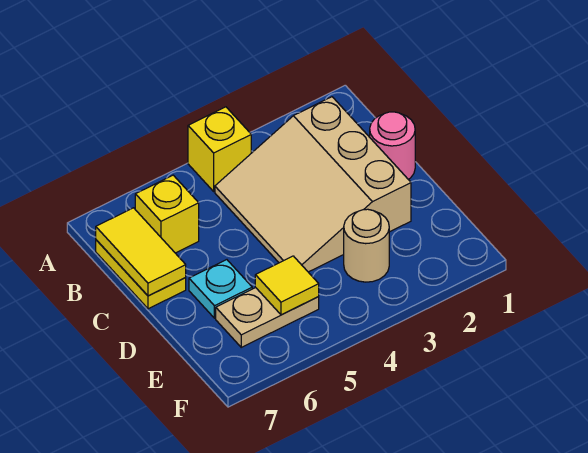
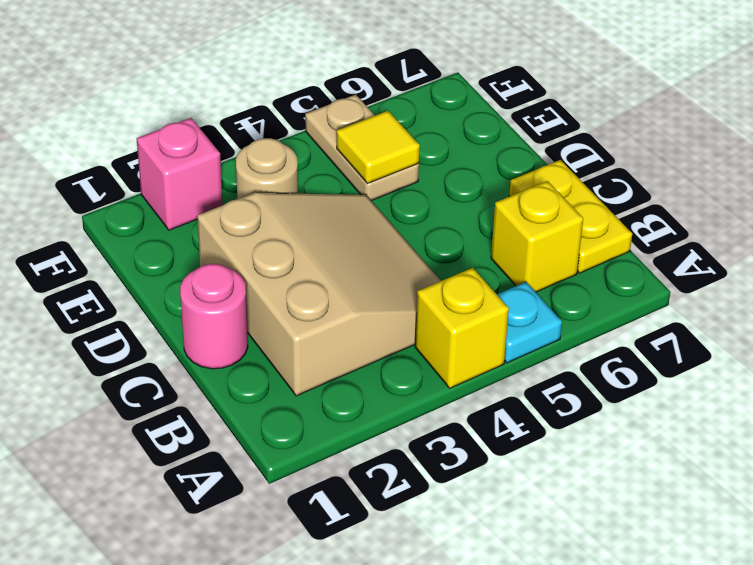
yellow 1x2 tile [96,208,186,296] -> none
cyan 1x1 plate [189,260,252,318] -> cyan 1x1 plate moved to [497,282,562,363]
tan 1x2 plate [216,288,319,347] -> tan 1x2 plate turned to [305,95,419,201]
none -> pink 1x1 brick [137,118,223,230]

